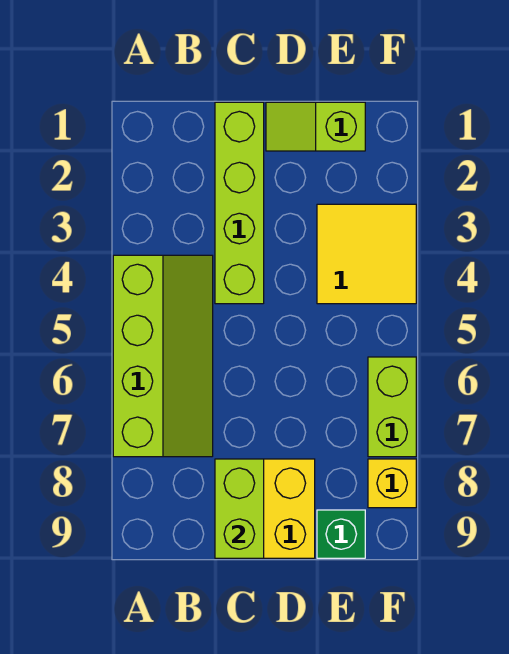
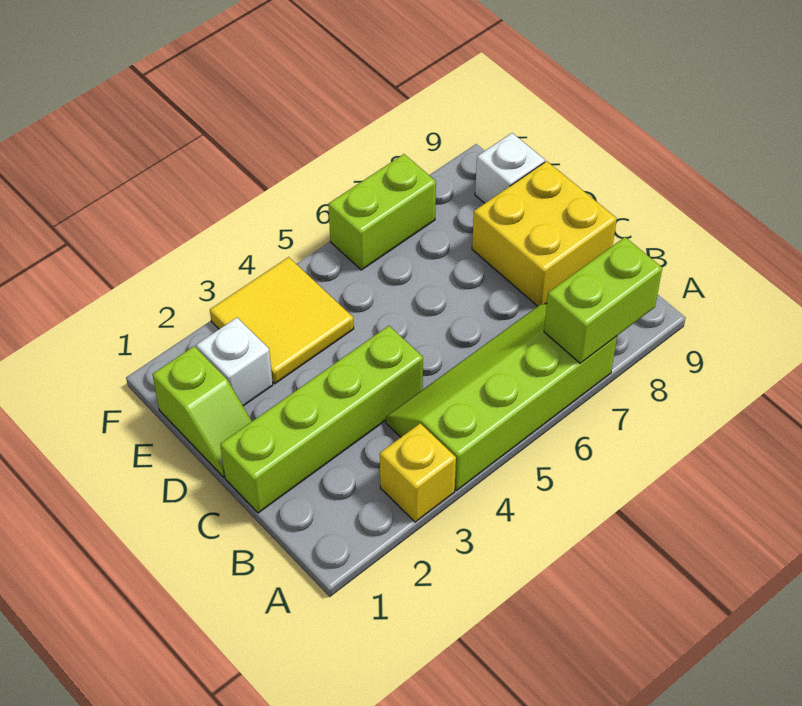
lime 1x2 brick [215,459,264,558] -> lime 1x2 brick moved to [544,237,662,363]
none -> white 1x1 brick [196,318,273,406]
green 1x1 brick [317,510,365,558] -> white 1x1 brick [475,133,545,203]
yellow 1x1 brick [368,459,416,508] -> yellow 1x1 brick moved to [380,423,456,522]

